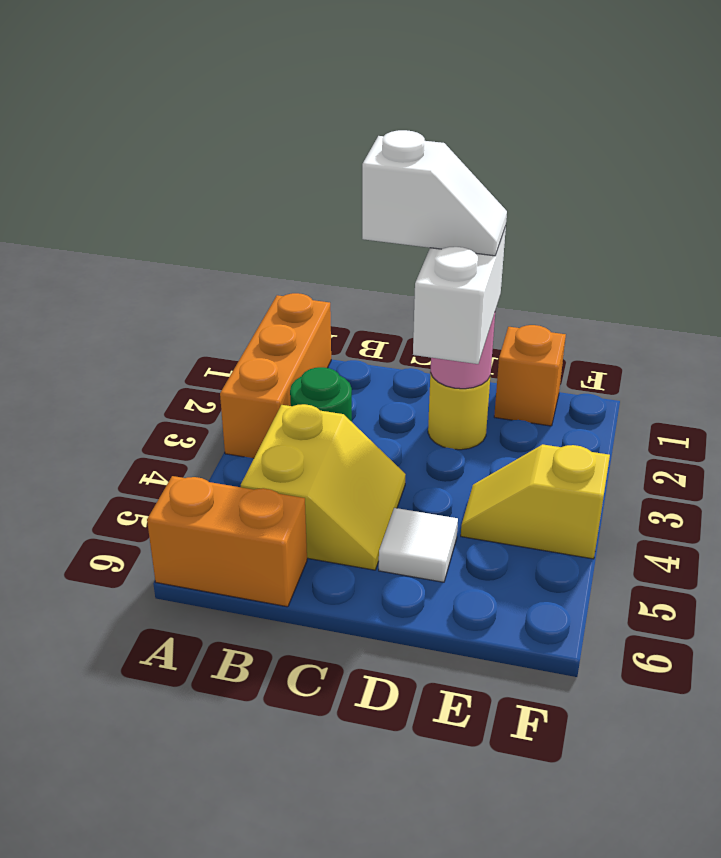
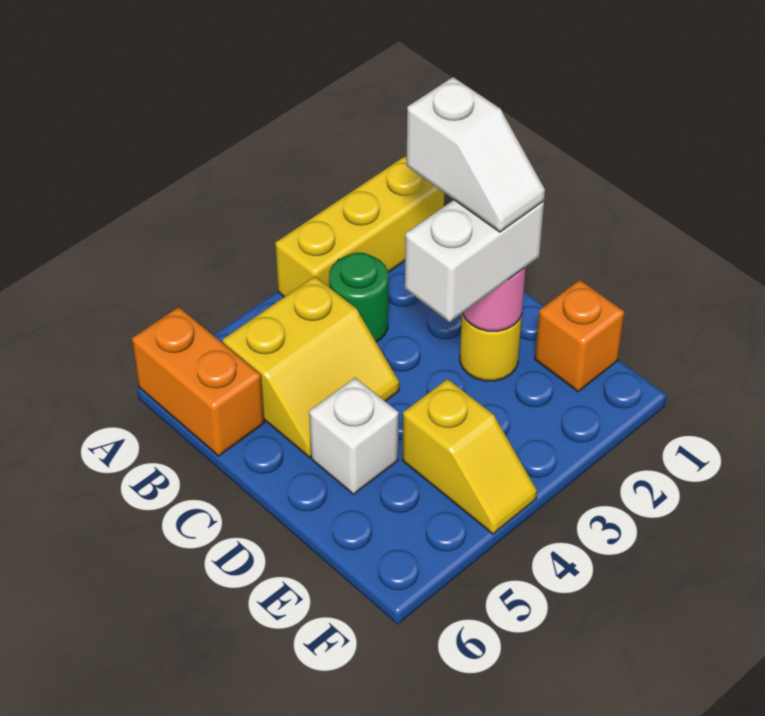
orange 1x3 brick [220,293,331,458] -> yellow 1x3 brick [275,156,444,297]
white 1x1 tile [379,508,458,582] -> white 1x1 brick [309,378,399,494]
yellow 1x2 slope [461,445,610,559] -> yellow 1x2 slope turned to [402,379,537,534]

